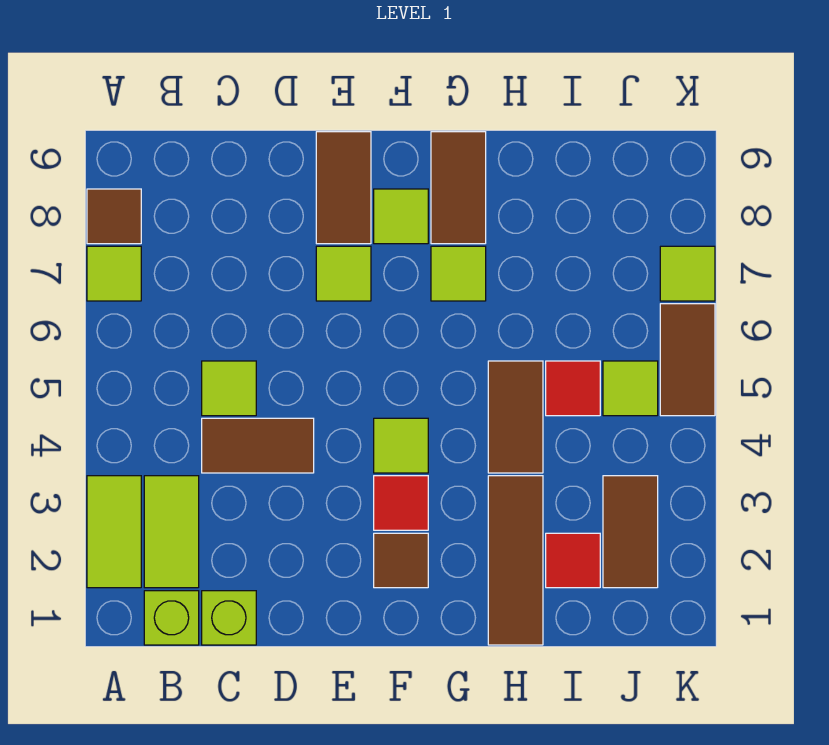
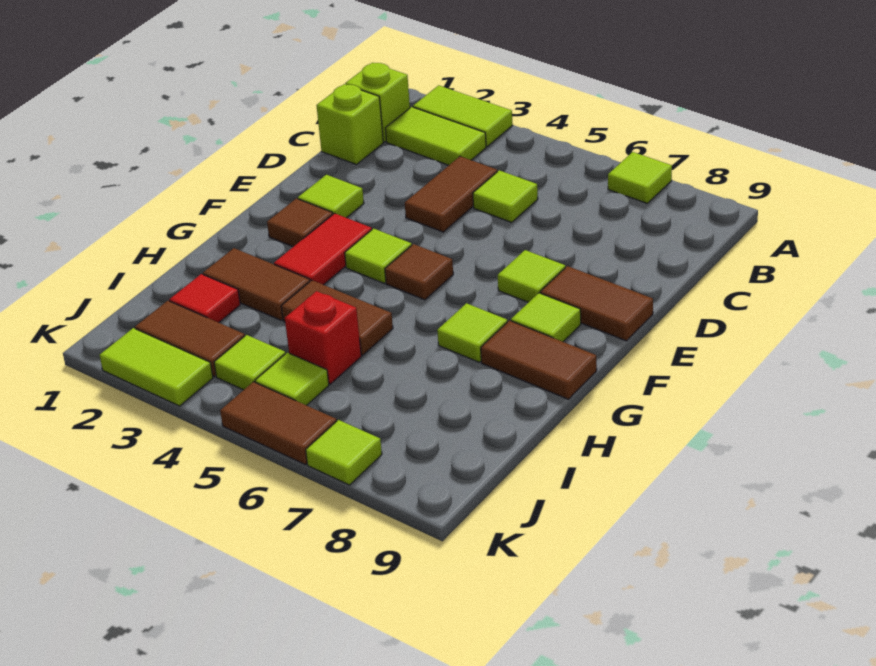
brown 1x1 tile [87,189,141,244] -> brown 1x1 tile moved to [385,244,453,300]
none -> lime 1x1 tile [298,175,364,218]
red 1x1 tile [374,476,428,530] -> red 1x2 tile [274,213,372,285]
brown 1x3 tile [488,476,543,645] -> brown 1x2 tile [203,248,310,320]
red 1x1 tile [546,361,600,416] -> red 1x1 brick [285,291,361,384]
none -> lime 1x1 tile [214,335,286,390]
none -> lime 1x2 tile [100,328,213,406]

